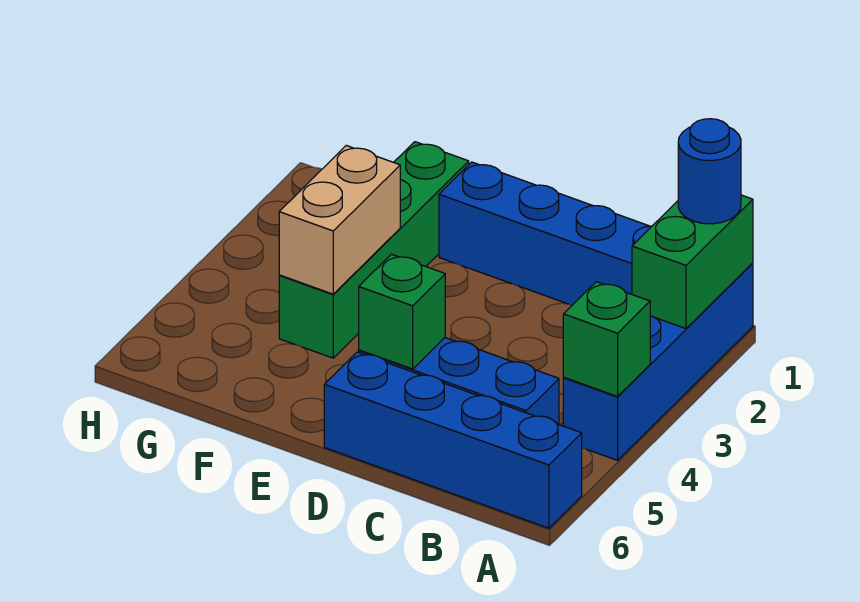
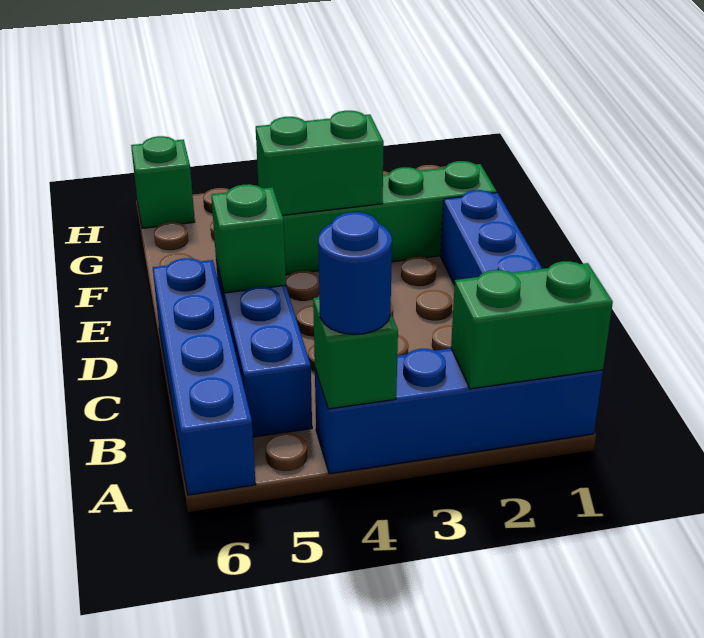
blue 1x1 round brick [678,119,741,224] -> blue 1x1 round brick moved to [318,212,392,334]
tan 1x2 brick [279,146,400,294] -> green 1x2 brick [256,111,384,215]
none -> green 1x1 brick [131,136,195,228]

